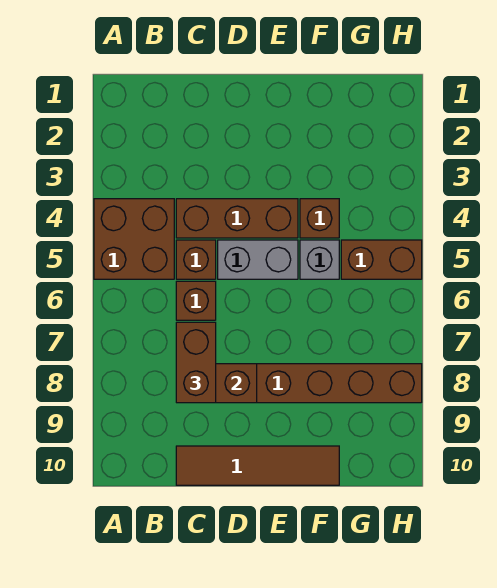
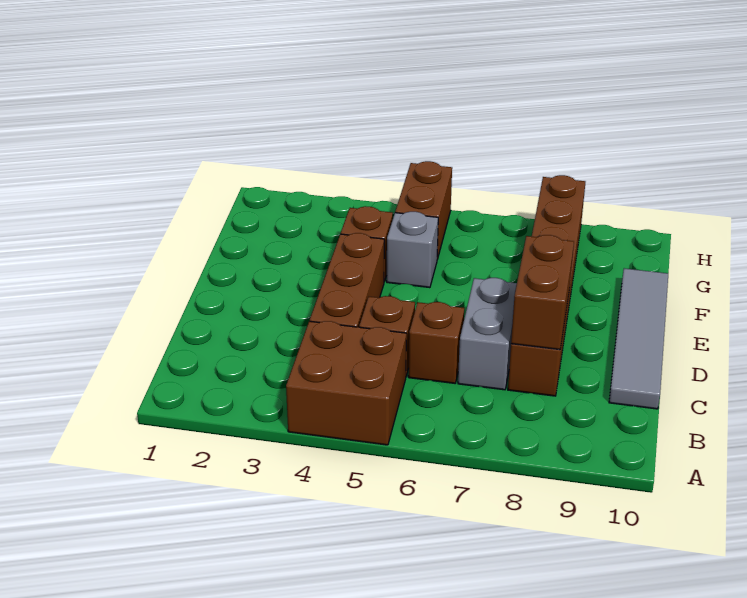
brown 1x2 brick [176,322,216,403] -> none
brown 1x4 tile [176,446,339,485] -> grey 1x4 tile [609,268,668,409]
grey 1x2 brick [218,240,298,279] -> grey 1x2 brick moved to [458,278,517,390]

